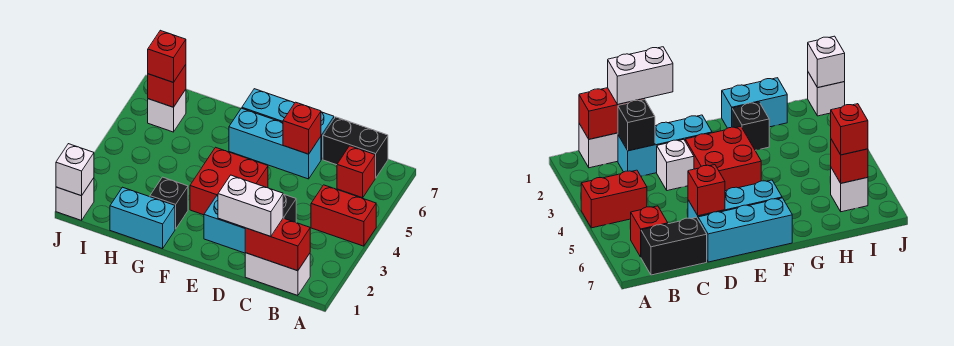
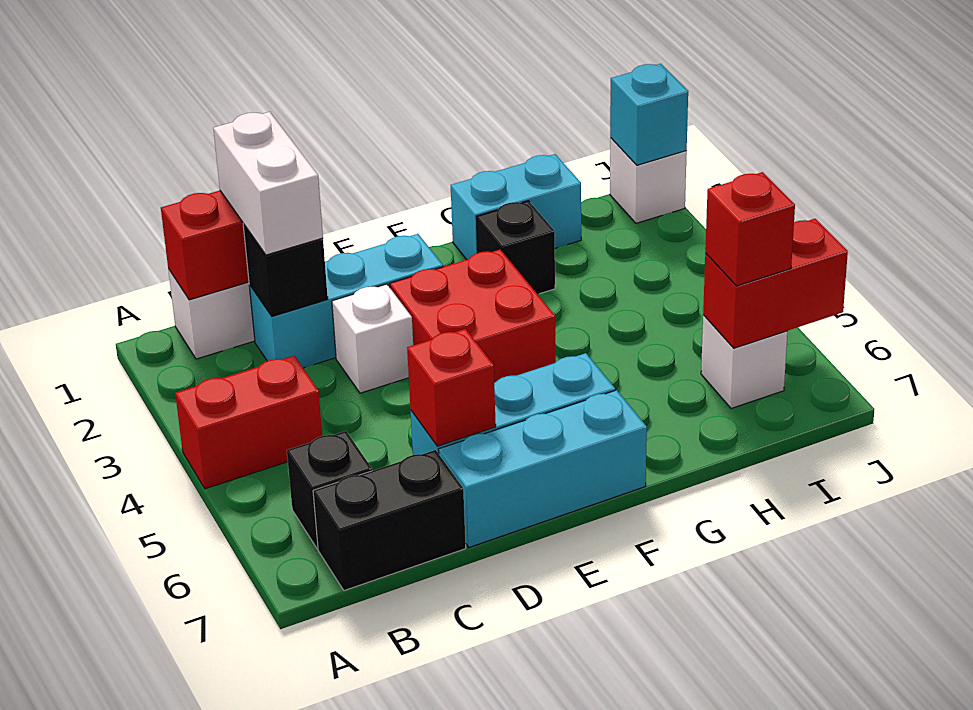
red 1x1 brick [337,146,375,198] -> black 1x1 brick [287,431,372,549]
white 1x2 brick [218,175,283,237] -> white 1x2 brick turned to [213,112,323,255]
red 1x1 brick [148,65,186,107] -> red 1x2 brick [703,219,848,348]
white 1x1 brick [56,144,94,196] -> cyan 1x1 brick [610,64,688,165]

